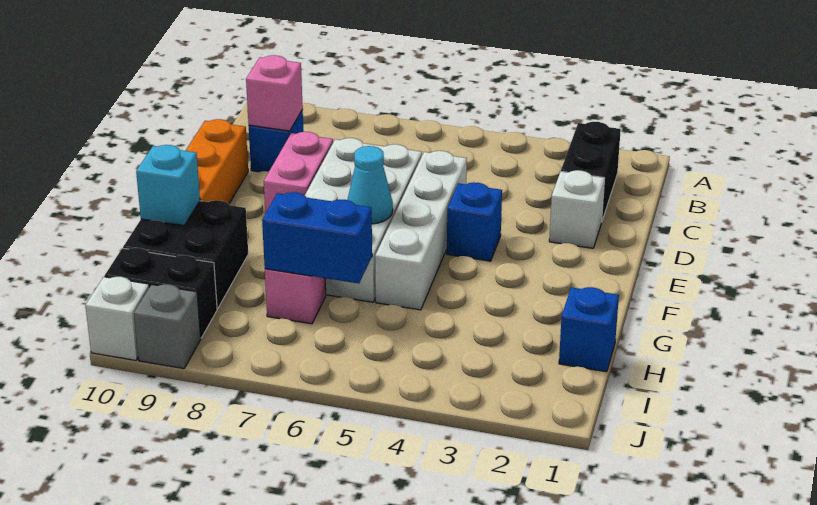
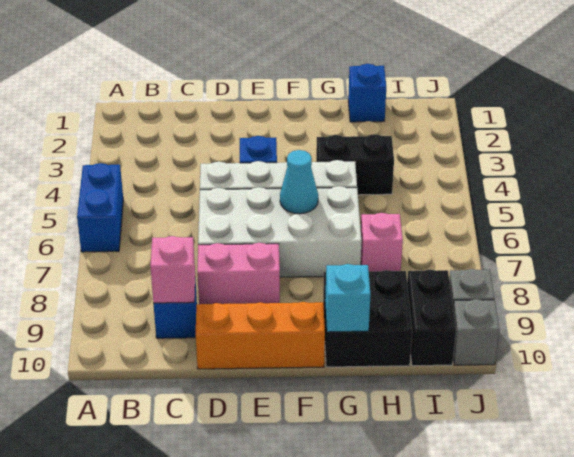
black 1x2 brick [561,122,621,220] -> black 1x2 brick moved to [316,134,394,195]
white 1x1 brick [549,170,605,248] -> none
blue 1x2 brick [262,192,372,283] -> blue 1x2 brick moved to [77,163,123,252]
white 1x1 brick [85,277,149,360] -> grey 1x1 brick [453,299,500,365]

